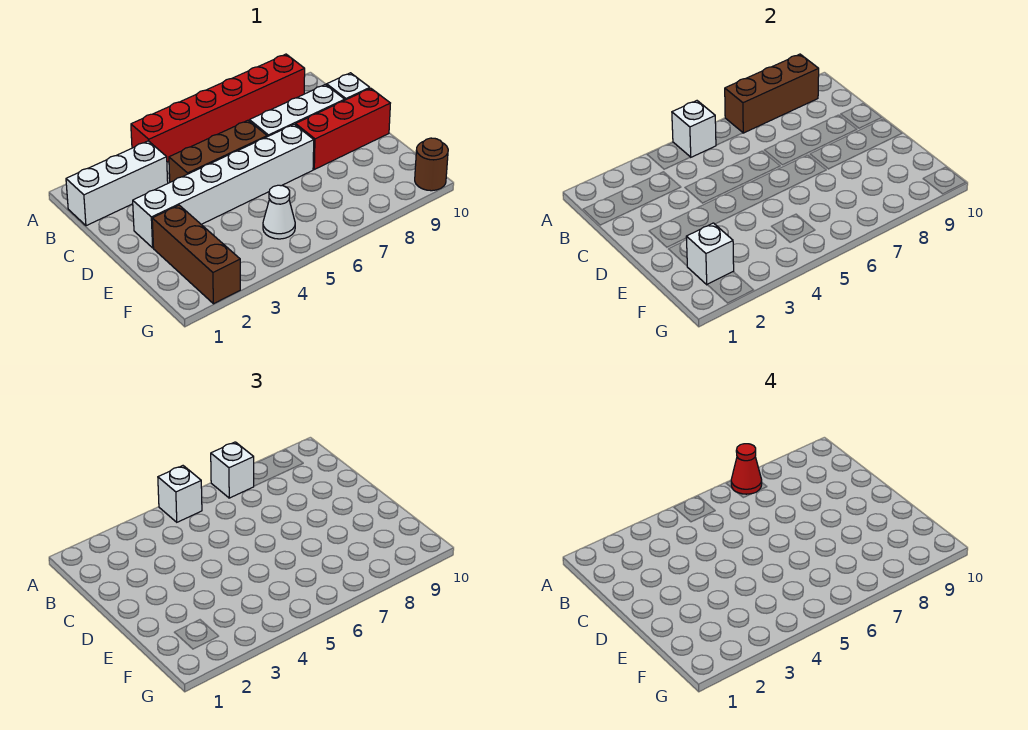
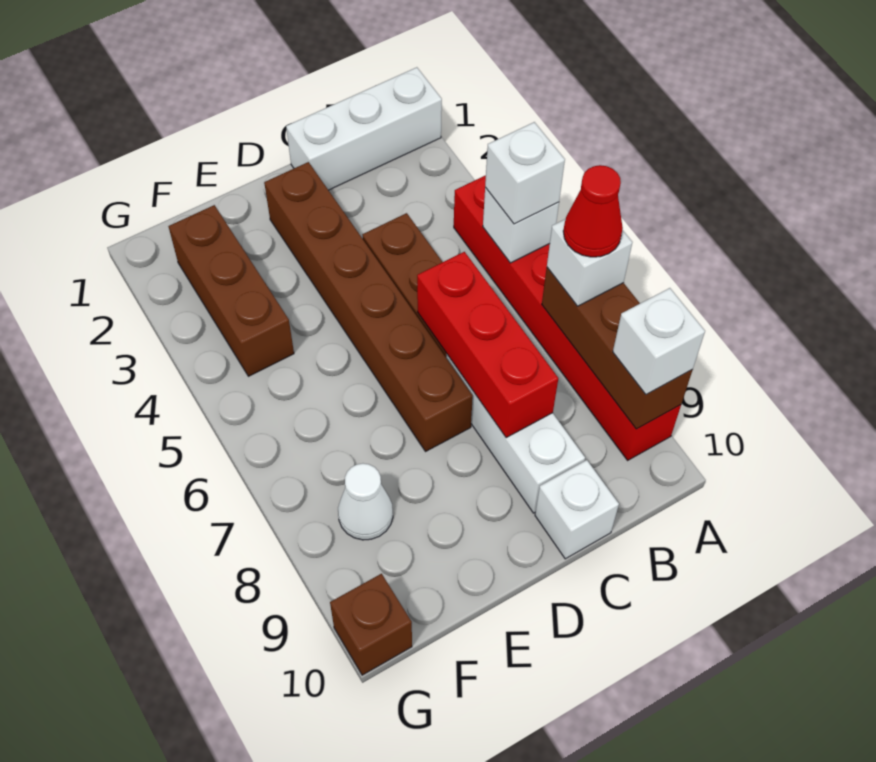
white 1x3 brick [66,141,168,226] -> white 1x3 brick turned to [286,67,442,190]
white 1x6 brick [133,124,314,248] -> brown 1x6 brick [264,162,473,452]
red 1x3 brick [296,88,390,169] -> red 1x3 brick moved to [417,252,558,438]
brown 1x3 brick [152,205,240,304] -> brown 1x3 brick turned to [168,205,294,376]
white 1x1 brick [686,223,734,285] -> white 1x1 brick moved to [613,288,705,395]
white 1x1 cone [263,185,295,239] -> white 1x1 cone moved to [338,463,393,540]
brown 1x1 round brick [415,138,448,191] -> brown 1x1 brick [330,574,412,675]

